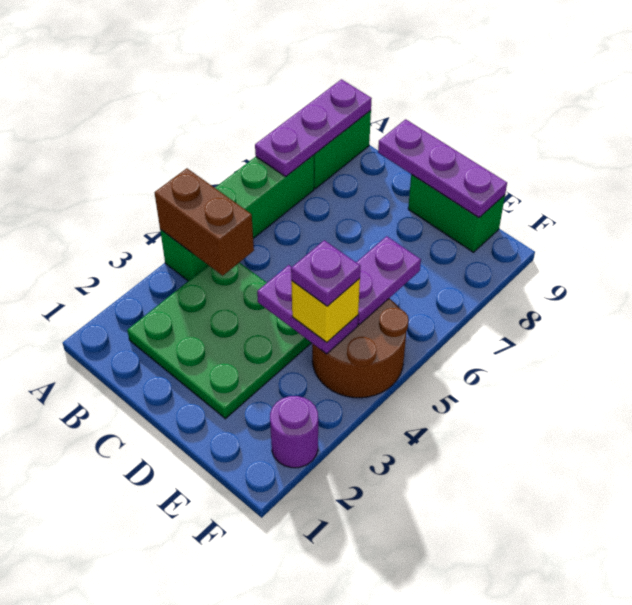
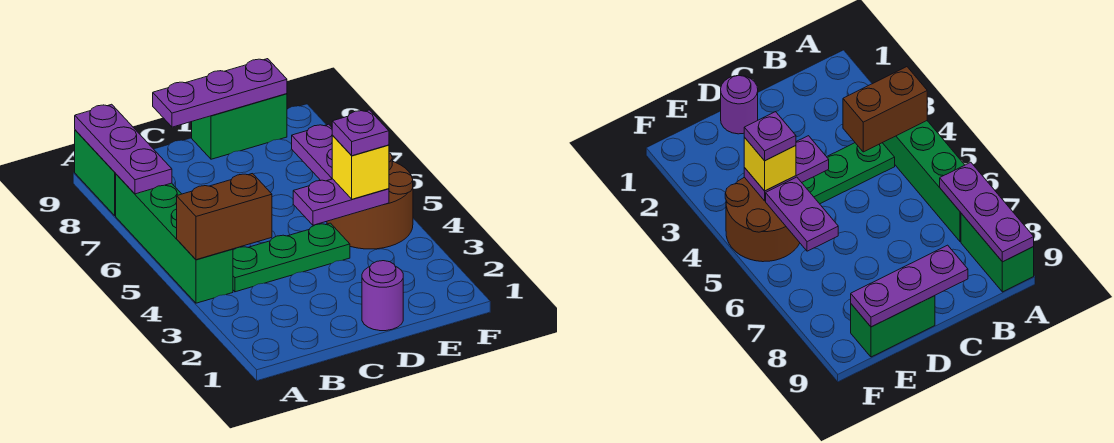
green 3x3 plate [127,262,311,419] -> green 1x3 plate [233,223,350,292]
purple 1x1 round brick [270,396,318,468] -> purple 1x1 round brick moved to [362,261,403,331]

